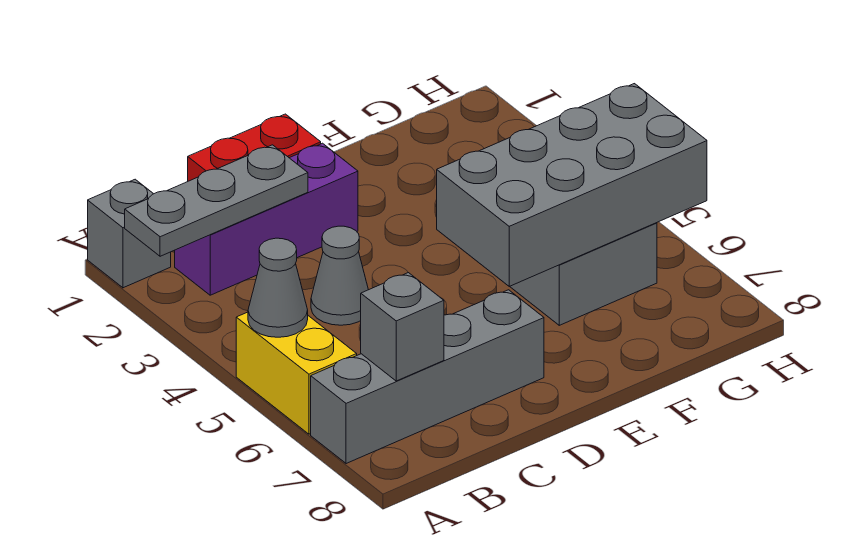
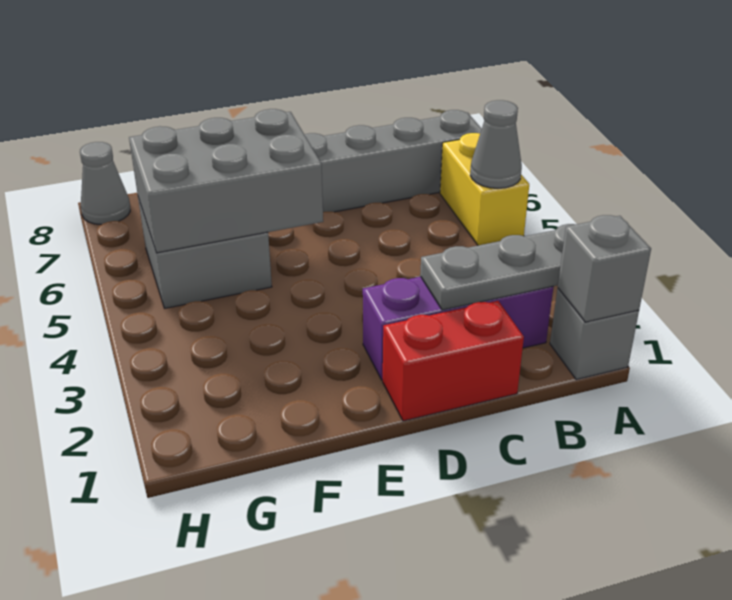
grey 1x1 brick [361,273,444,381] -> grey 1x1 brick moved to [558,215,651,322]
grey 1x1 cone [311,226,368,325] -> grey 1x1 cone moved to [80,142,130,225]
grey 2x4 brick [437,84,707,287] -> grey 2x3 brick [129,109,323,253]

